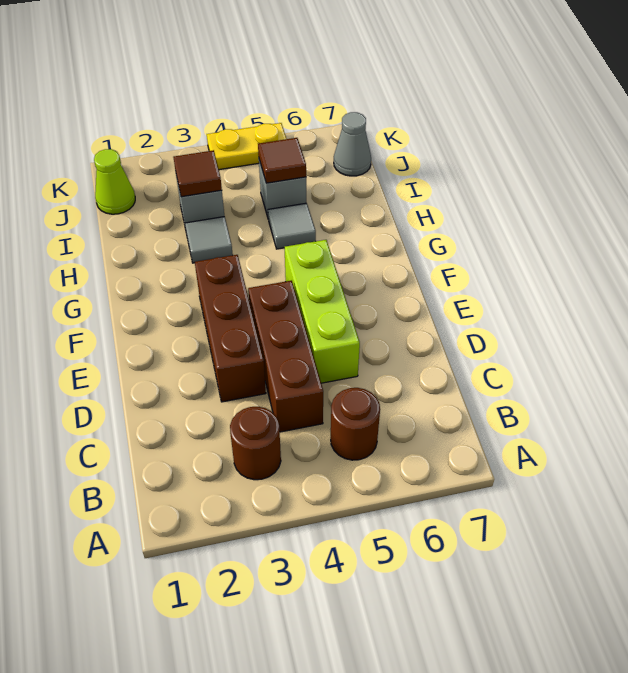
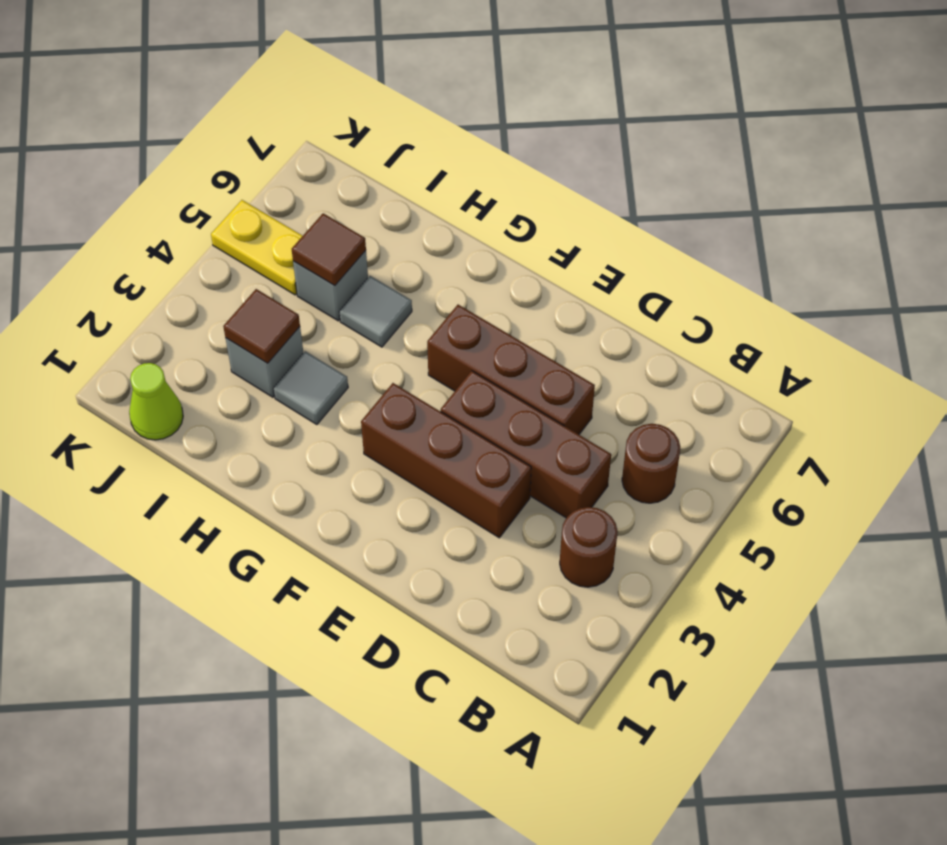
lime 1x3 brick [284,240,360,383] -> brown 1x3 brick [427,305,595,434]
grey 1x1 cone [334,112,371,176] -> none
yellow 1x2 plate [207,123,286,170] -> yellow 1x2 plate turned to [211,200,302,295]

